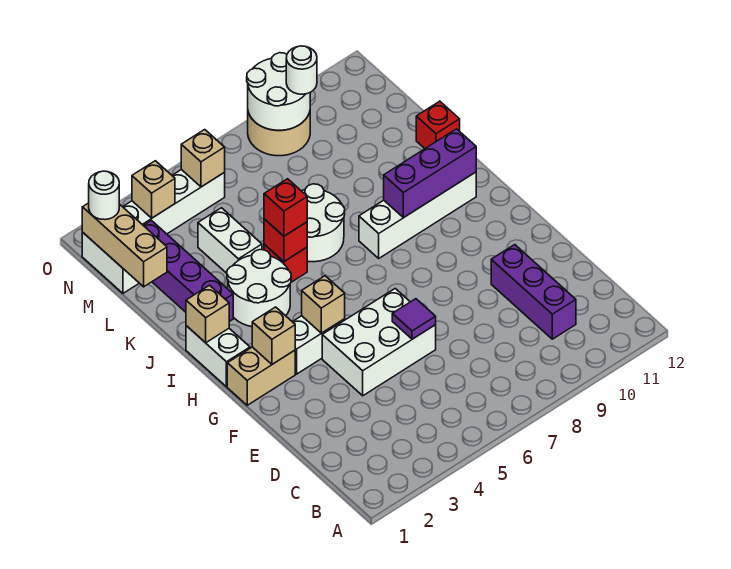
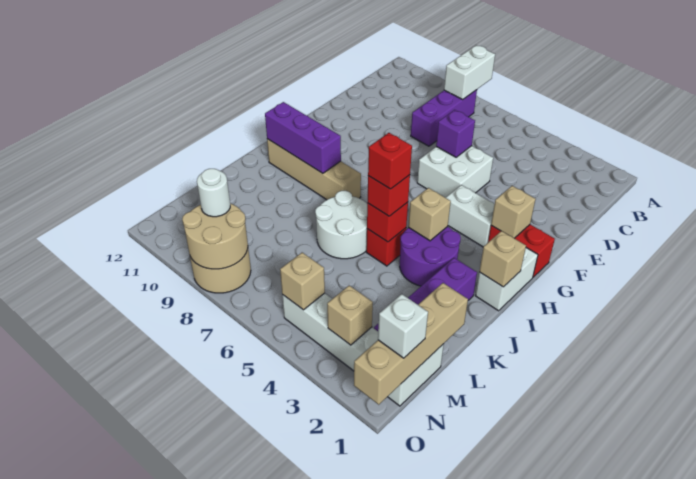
purple 1x3 brick [491,245,576,339] -> purple 1x3 brick moved to [411,90,477,146]
white 2x3 brick [322,289,436,396] -> white 2x2 brick [417,146,493,198]
purple 1x1 tile [392,299,436,339] -> purple 1x1 brick [436,110,475,157]
tan 1x2 brick [227,347,295,405] -> red 1x2 brick [488,225,555,277]
tan 1x1 brick [302,276,345,333] -> tan 1x1 brick moved to [408,188,451,241]
white 2x2 round brick [227,250,291,327] -> purple 2x2 round brick [400,226,461,286]
white 1x4 brick [359,172,476,258] -> tan 1x4 brick [267,139,361,200]
white 1x2 brick [198,208,262,273] -> white 1x2 brick moved to [444,45,495,99]
red 1x1 brick [416,101,460,148] -> red 1x1 brick moved to [368,133,412,189]
tan 1x3 brick [82,203,167,287] -> tan 1x4 brick [354,283,468,405]
white 1x1 round brick [89,171,119,220] -> white 1x1 brick [378,294,428,358]
white 2x2 round brick [247,53,310,130] -> tan 2x2 round brick [182,203,248,269]

